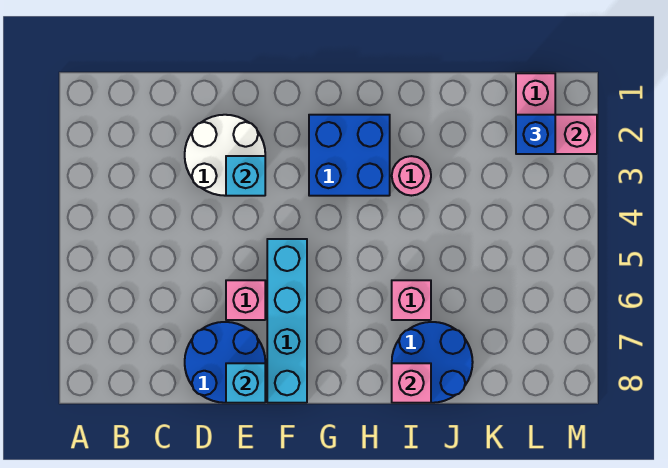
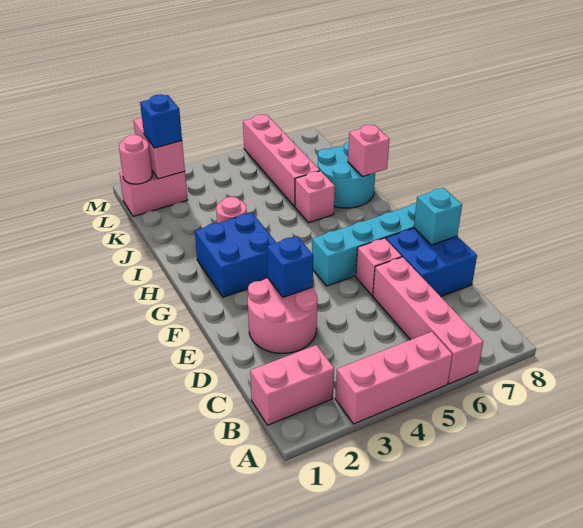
none -> pink 1x3 brick [335,332,452,424]
none -> pink 1x4 brick [373,257,483,384]
none -> pink 1x2 brick [250,345,334,425]
white 2x2 round brick [185,115,265,196] -> pink 2x2 round brick [248,278,318,353]
blue 2x2 round brick [185,322,265,403] -> blue 2x2 brick [386,228,477,296]
cyan 1x1 brick [226,156,265,196] -> blue 1x1 brick [267,236,313,297]
blue 2x2 round brick [392,322,473,403] -> cyan 2x2 round brick [318,142,375,208]
none -> pink 1x4 brick [243,114,320,207]
none -> pink 1x1 round brick [119,135,152,184]

